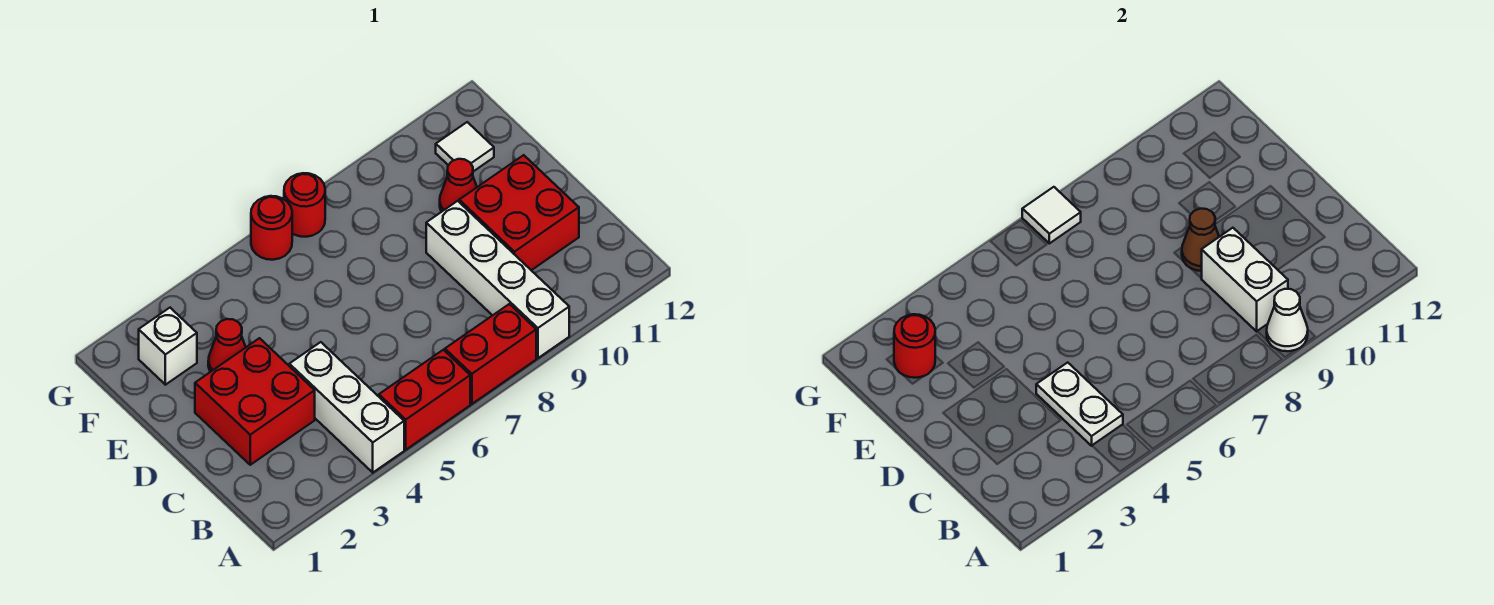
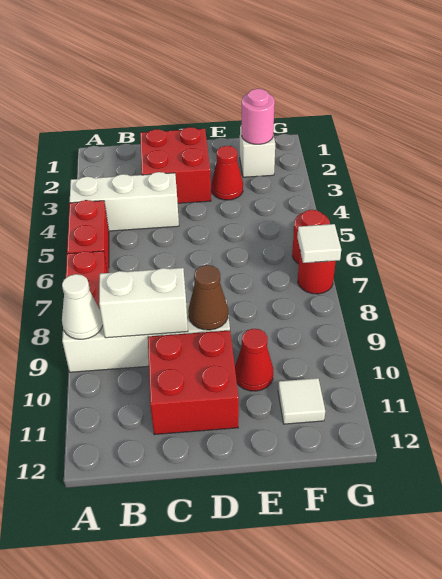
white 1x2 plate [1036,362,1123,446] -> none
red 1x1 round brick [894,314,935,378] -> pink 1x1 round brick [242,89,275,144]

